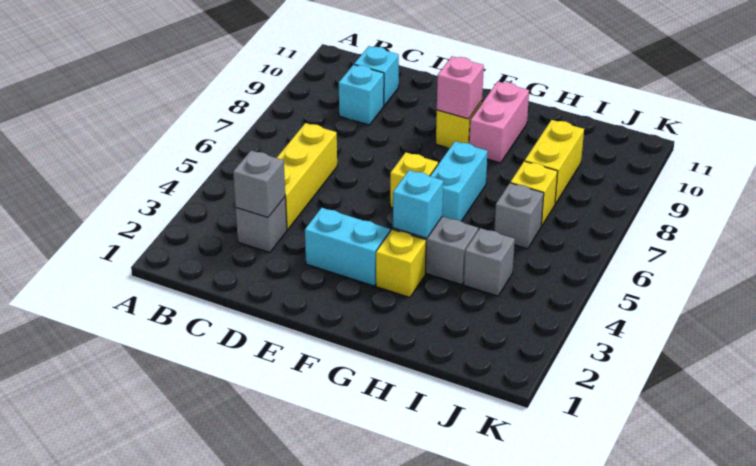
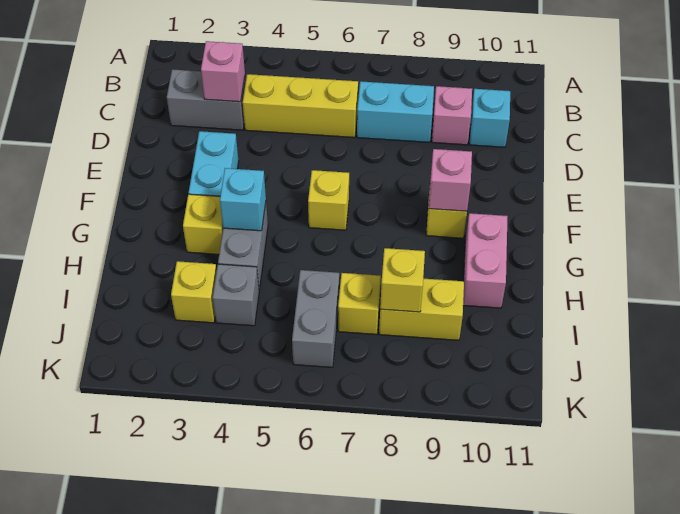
grey 1x1 brick [236,197,287,253] -> grey 1x2 brick [167,69,246,130]
grey 1x1 brick [233,150,285,217] -> pink 1x1 brick [201,41,245,102]
cyan 1x1 brick [339,64,384,125] -> pink 1x1 brick [432,86,472,145]
cyan 1x2 brick [430,141,488,221] -> cyan 1x2 brick moved to [357,81,434,142]
pink 1x2 brick [469,82,529,163] -> pink 1x2 brick turned to [463,213,508,308]
none -> yellow 1x1 brick [171,261,217,323]
grey 1x1 brick [494,183,544,249] -> grey 1x2 brick [292,270,339,367]
none -> yellow 1x1 brick [380,248,425,312]

